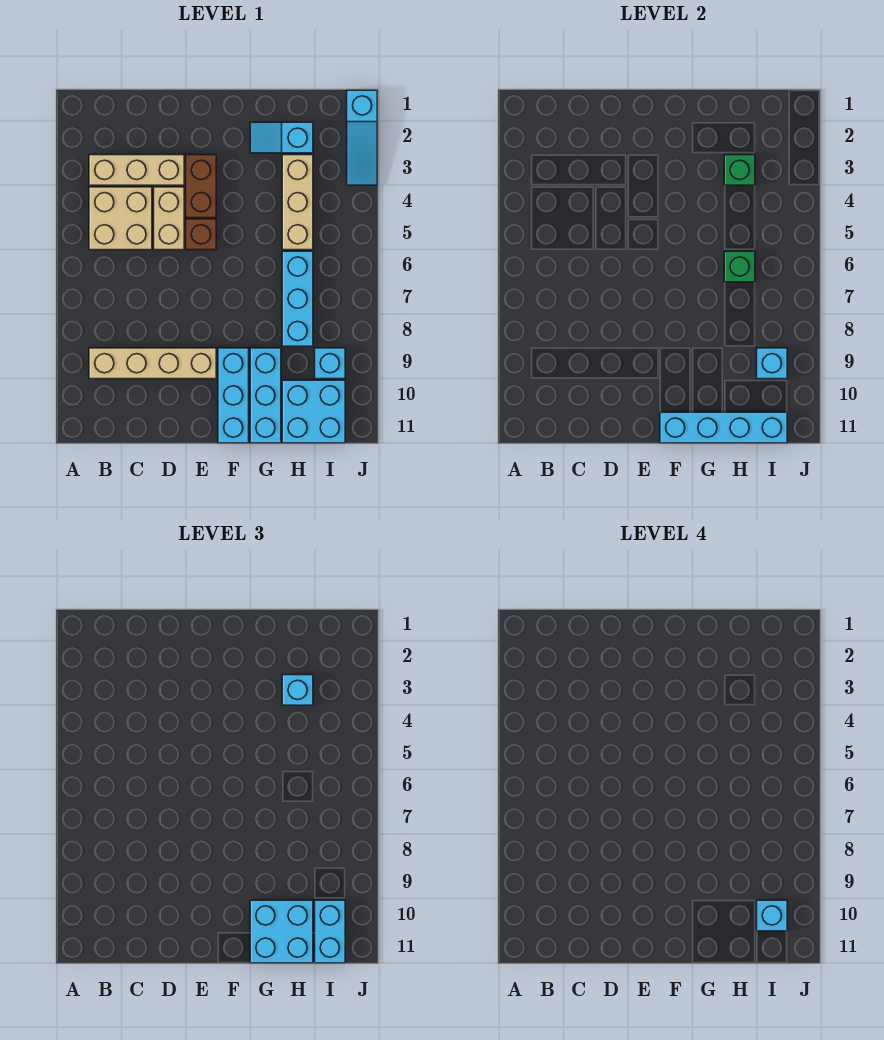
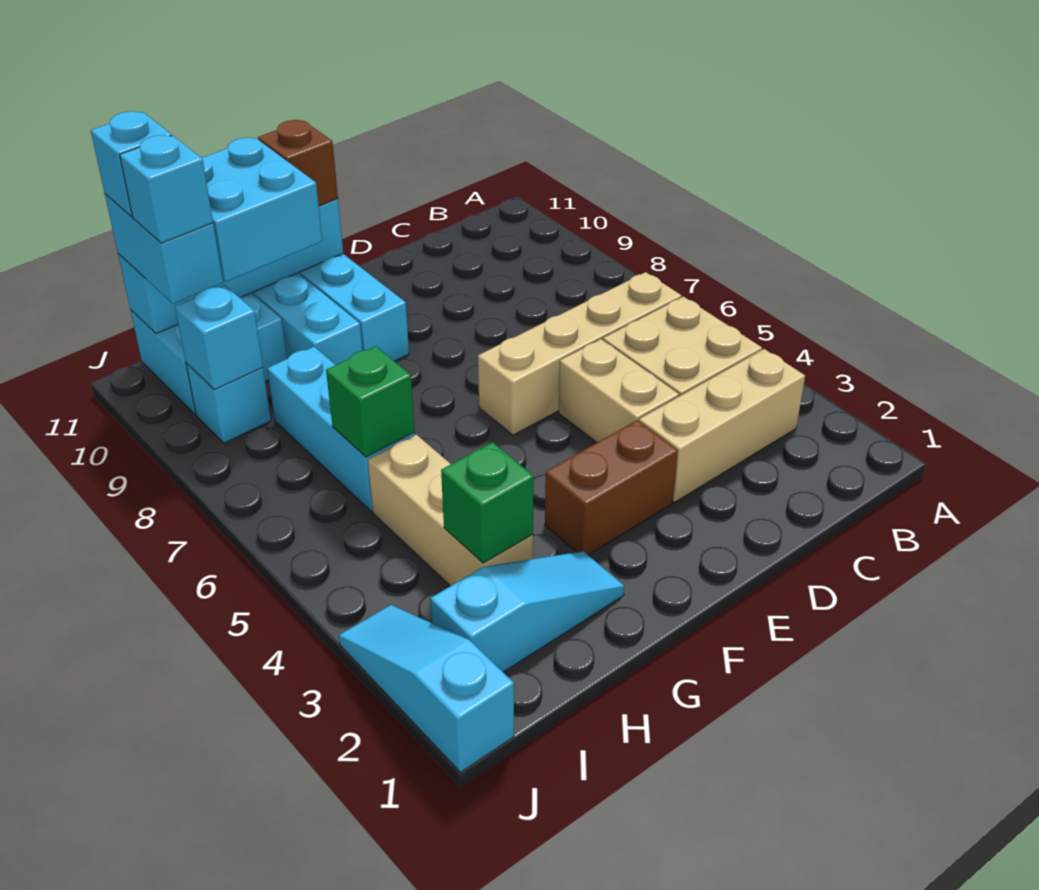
tan 1x4 brick [89,348,216,379] -> tan 1x4 brick moved to [478,272,682,435]
brown 1x2 brick [186,155,216,218] -> brown 1x2 brick turned to [545,420,678,555]
brown 1x1 brick [186,219,216,250] -> brown 1x1 brick moved to [258,120,338,206]
cyan 1x2 slope [250,122,313,153] -> cyan 1x3 slope [430,551,624,672]
cyan 1x1 brick [282,675,313,705] -> cyan 1x1 brick moved to [91,111,172,217]

